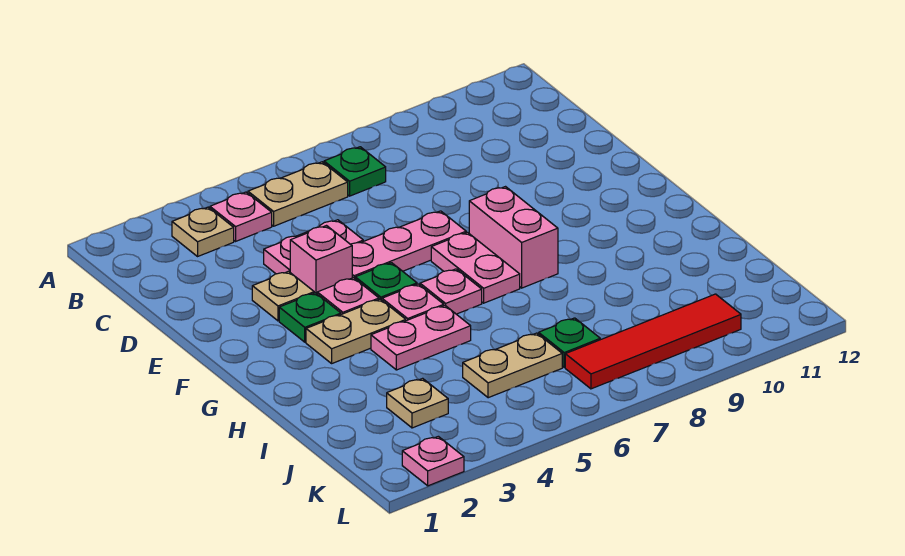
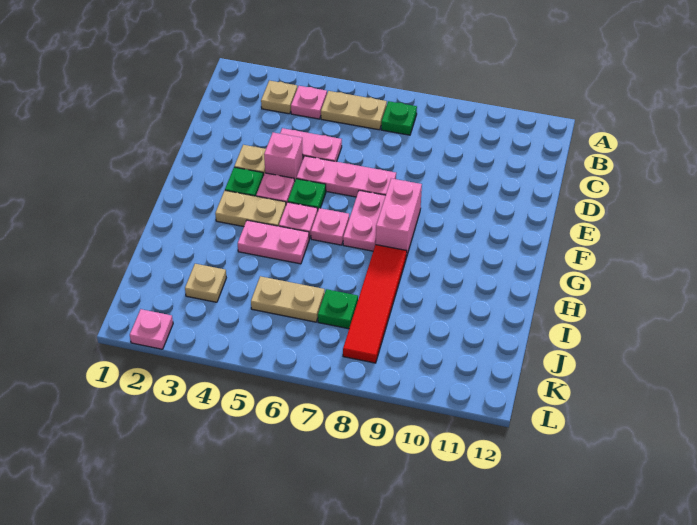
red 1x4 tile [565,294,741,389] -> red 1x4 tile turned to [343,245,407,363]

